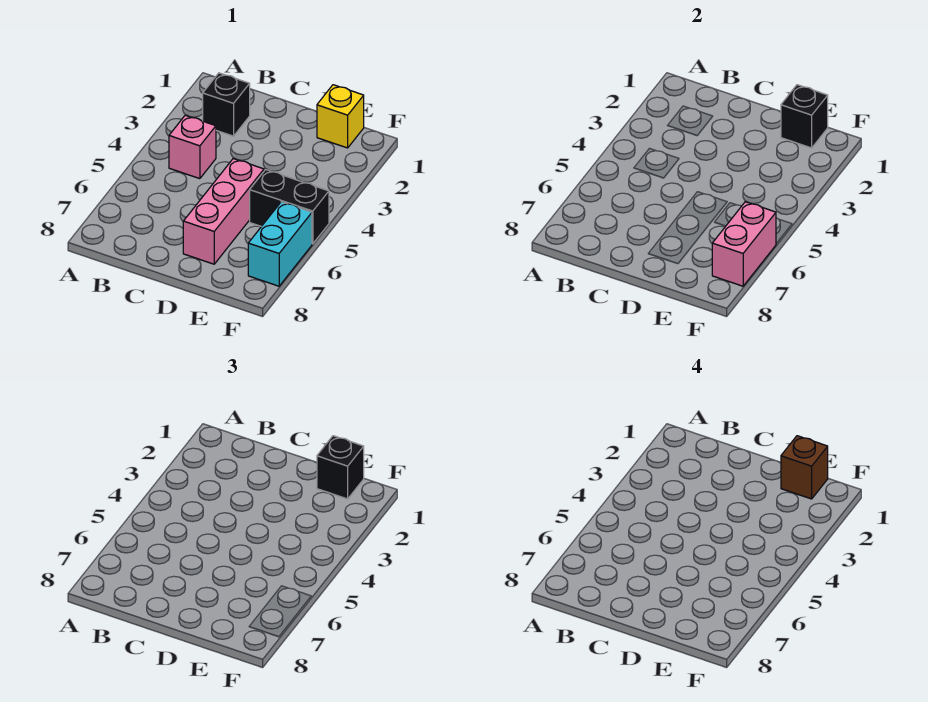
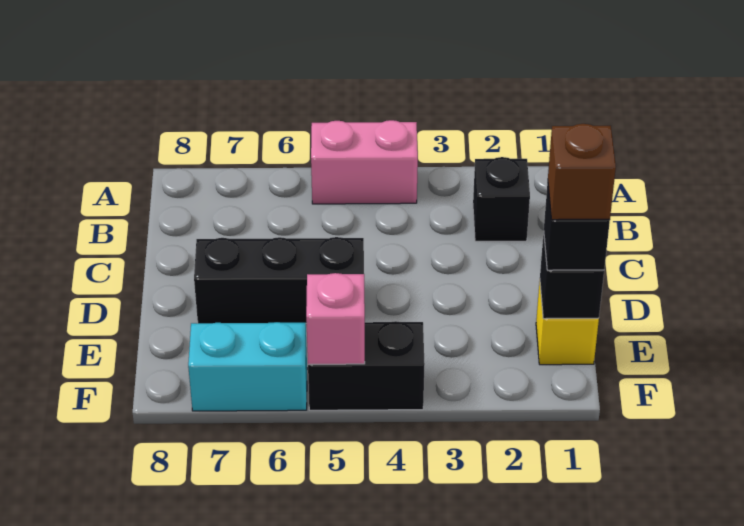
pink 1x1 brick [169,115,216,179] -> pink 1x1 brick moved to [306,273,365,364]
pink 1x3 brick [183,159,264,264] -> black 1x3 brick [194,237,364,323]
black 1x2 brick [250,170,329,244] -> black 1x2 brick turned to [308,321,425,410]
pink 1x2 brick [712,202,776,286] -> pink 1x2 brick moved to [311,120,418,204]

